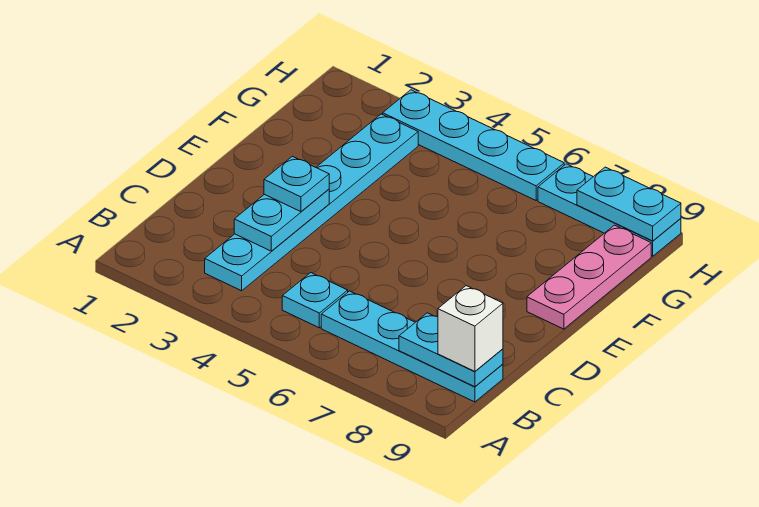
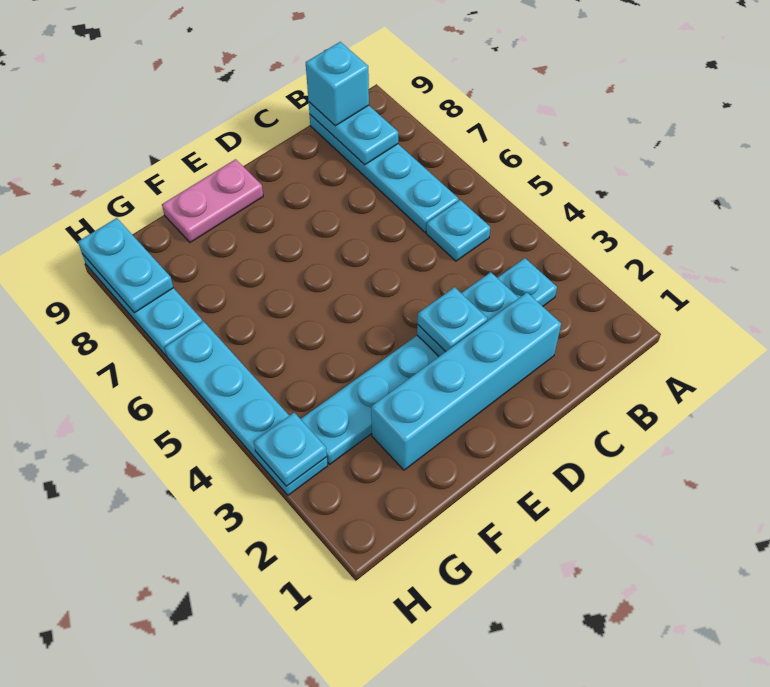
white 1x1 brick [438,286,503,371] -> cyan 1x1 brick [306,42,369,126]
none -> cyan 1x4 brick [371,293,561,470]
pink 1x3 plate [527,225,651,329] -> pink 1x2 plate [162,159,263,242]
none -> cyan 1x1 plate [254,413,327,486]

